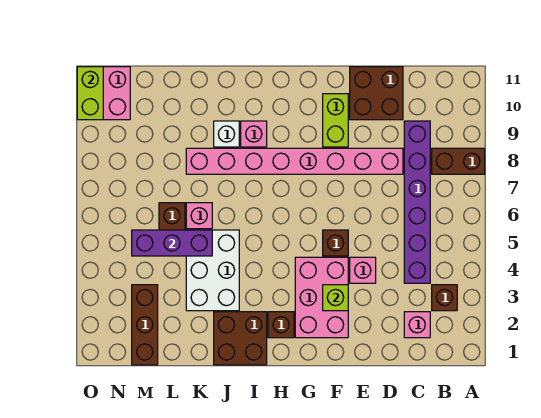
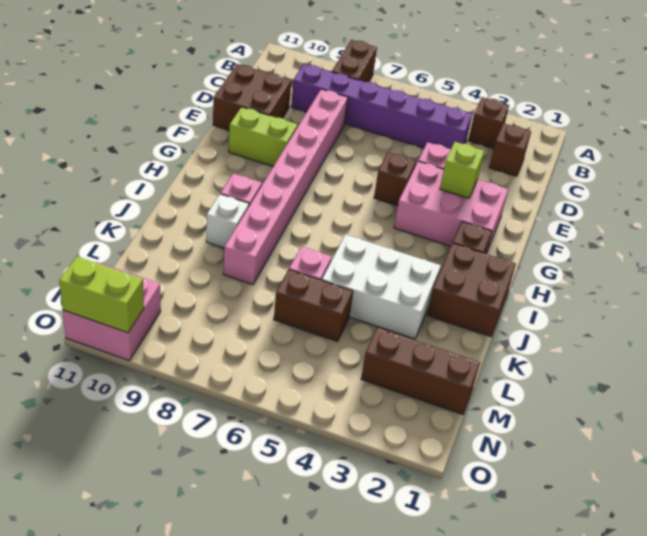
pink 1x1 brick [404,312,430,338] -> brown 1x1 brick [489,123,531,176]
purple 1x3 brick [132,230,212,256] -> none

